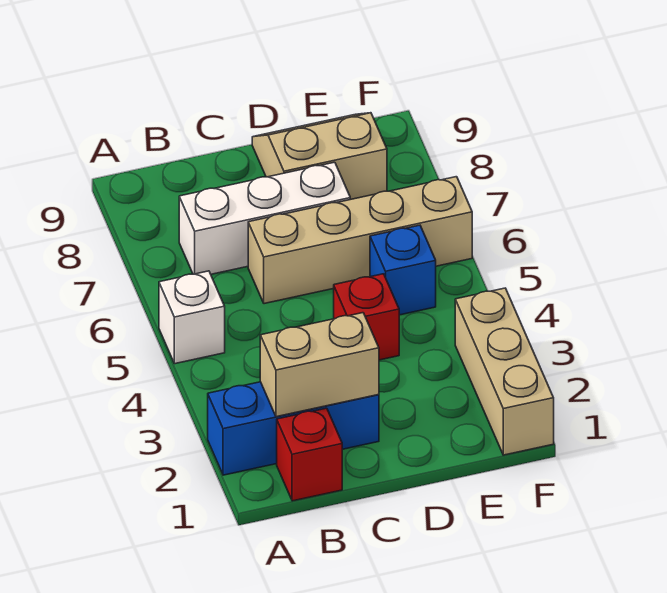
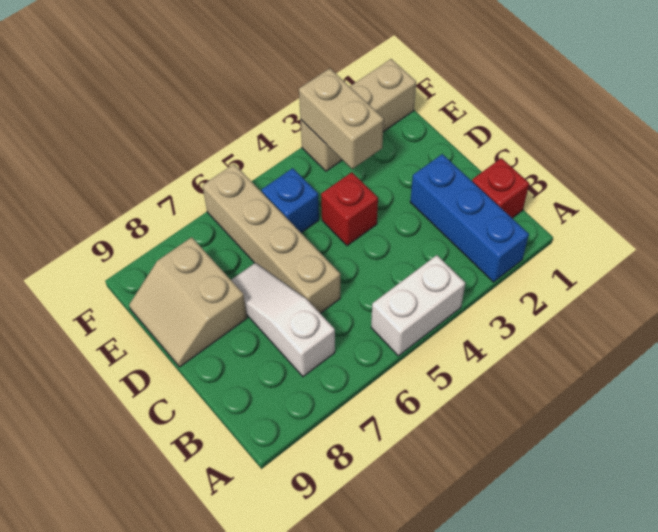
white 1x1 brick [159,271,225,364] -> white 1x2 brick [371,255,465,356]
tan 1x2 brick [260,313,379,417] -> tan 1x2 brick moved to [299,68,384,169]
white 1x3 brick [179,162,350,274] -> white 1x3 slope [231,263,335,377]

